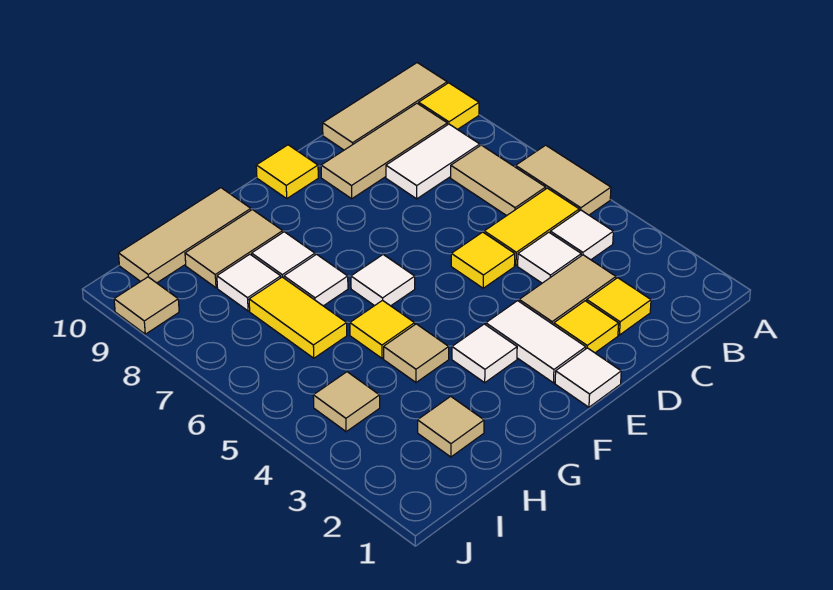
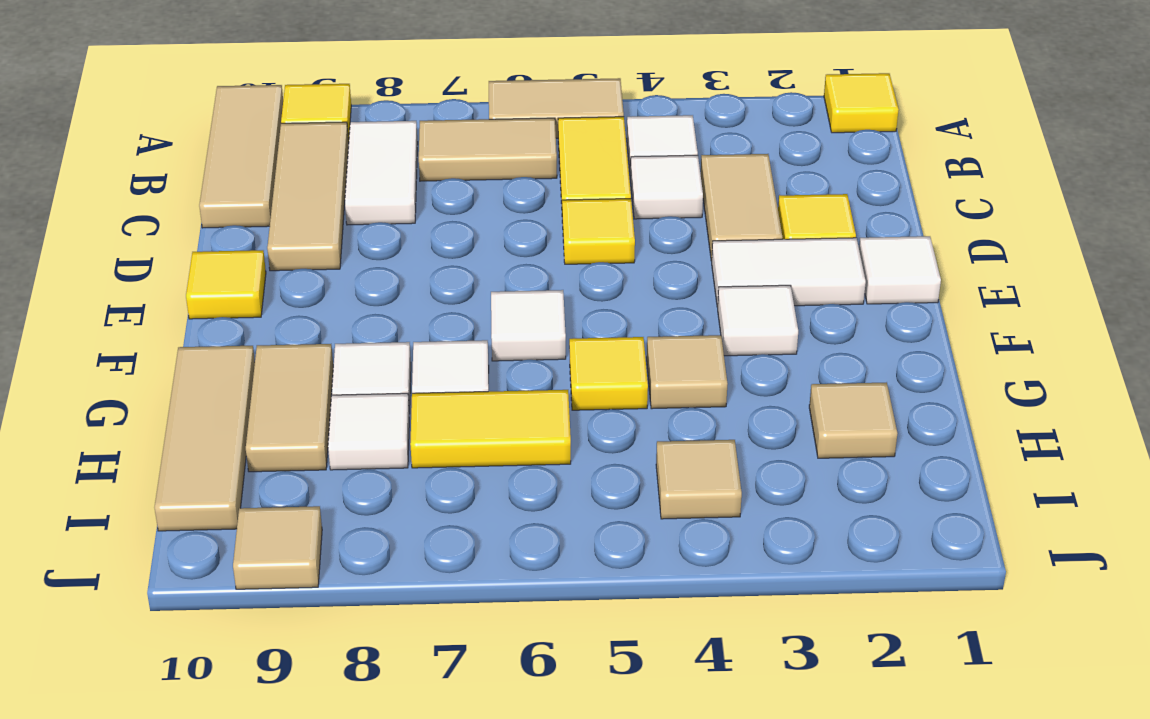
yellow 1x1 tile [587,278,651,335] -> yellow 1x1 tile moved to [824,73,899,133]

